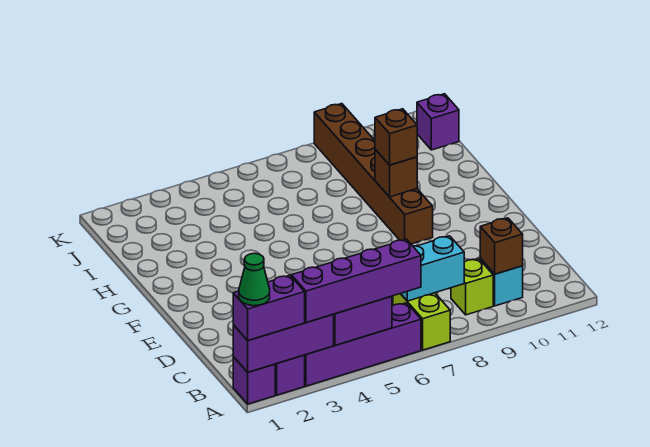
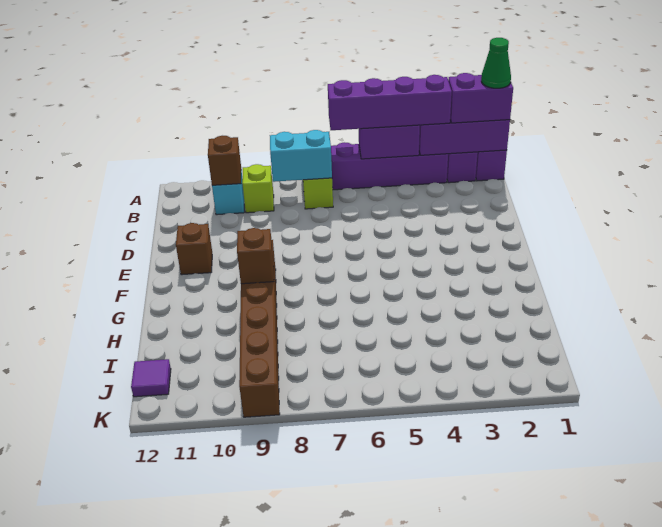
brown 1x1 brick [375,109,417,165] -> brown 1x1 brick moved to [176,223,212,275]
purple 1x1 brick [417,94,459,150] -> purple 1x1 tile [131,359,171,397]

